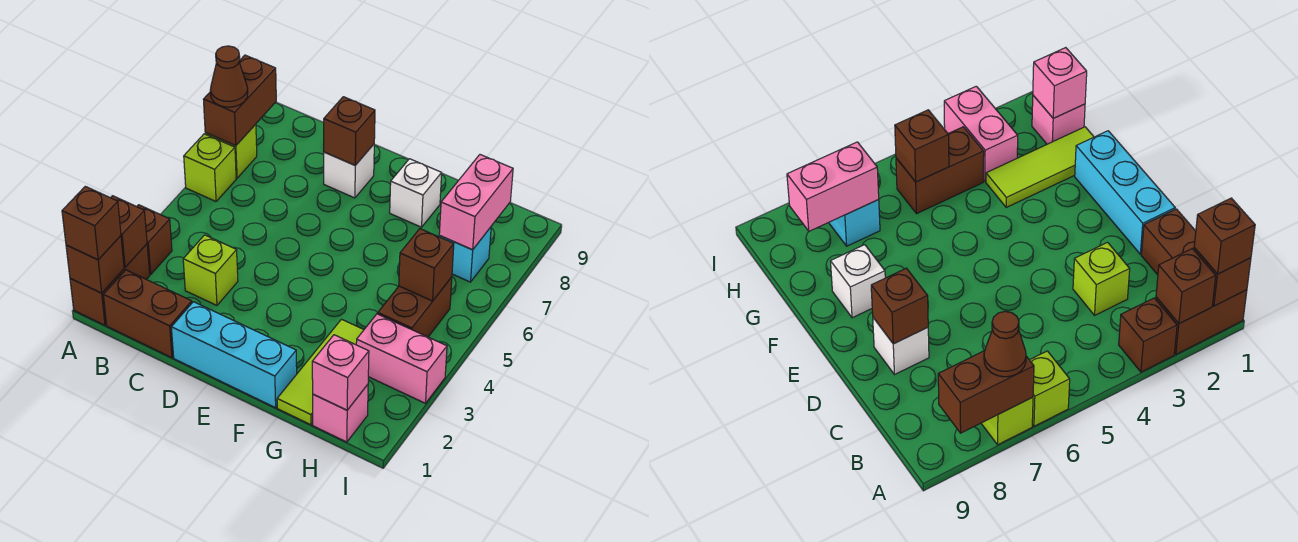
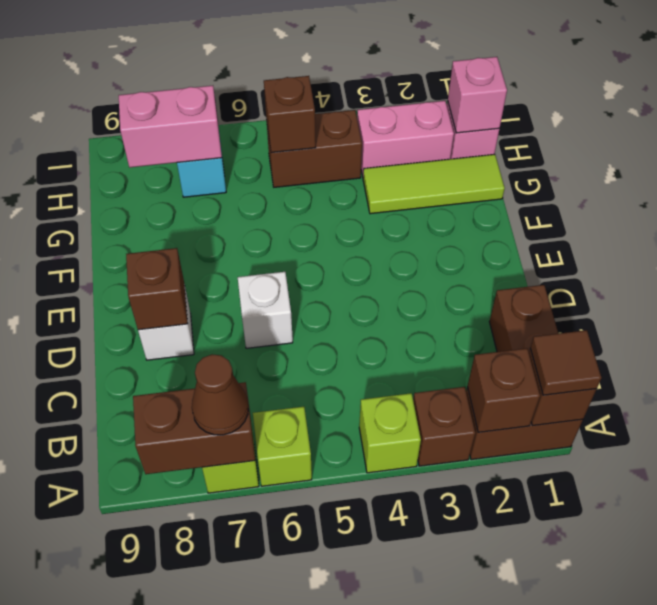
brown 1x1 brick [62,186,121,260] -> brown 1x1 tile [530,330,601,395]
lime 1x1 brick [183,235,238,305] -> lime 1x1 brick moved to [359,393,421,473]
cyan 1x3 brick [171,302,297,408] -> none
white 1x1 brick [390,159,442,227] -> white 1x1 brick moved to [238,272,293,348]
pink 1x2 brick [356,314,447,403] -> pink 1x2 brick turned to [357,101,454,176]

